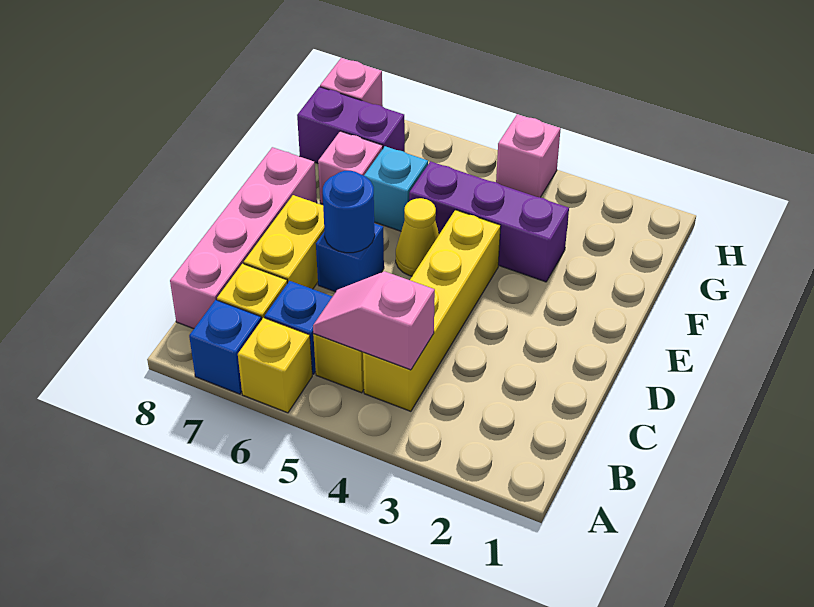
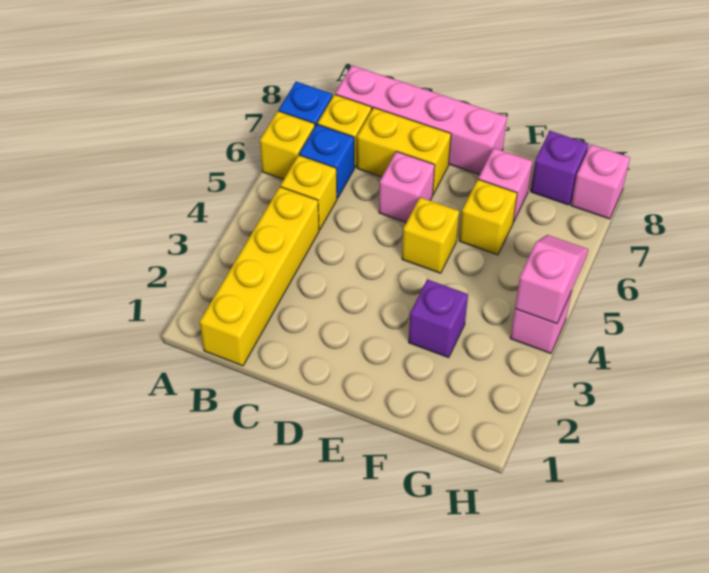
yellow 1x4 brick [363,210,501,411] -> yellow 1x4 brick turned to [200,187,319,366]
pink 1x2 slope [313,271,435,370] -> pink 1x2 slope moved to [515,235,588,324]
blue 1x1 brick [316,223,384,292] -> pink 1x1 brick [379,151,435,222]
blue 1x1 round brick [323,171,375,253] -> none
yellow 1x1 cone [396,198,439,276] -> yellow 1x1 brick [402,197,459,273]
purple 1x3 brick [409,161,569,282] -> purple 1x1 brick [409,279,468,358]
cyan 1x1 brick [364,146,428,231] -> yellow 1x1 brick [459,179,517,255]
purple 1x2 brick [297,87,405,163] -> purple 1x1 brick [531,131,588,205]

